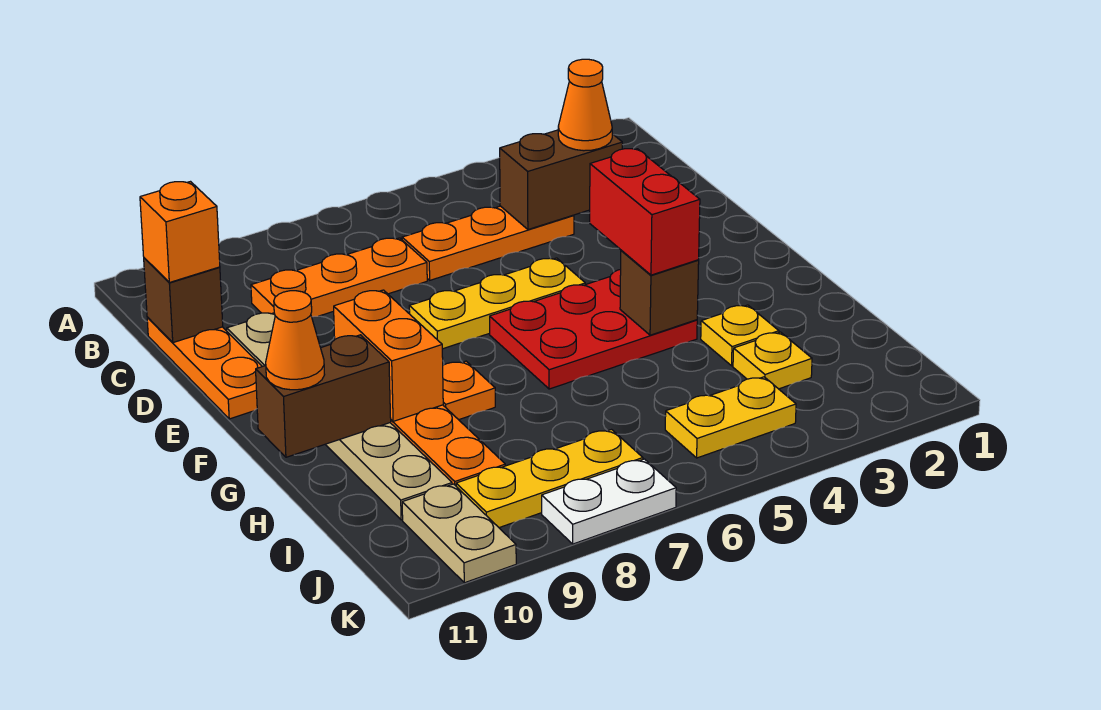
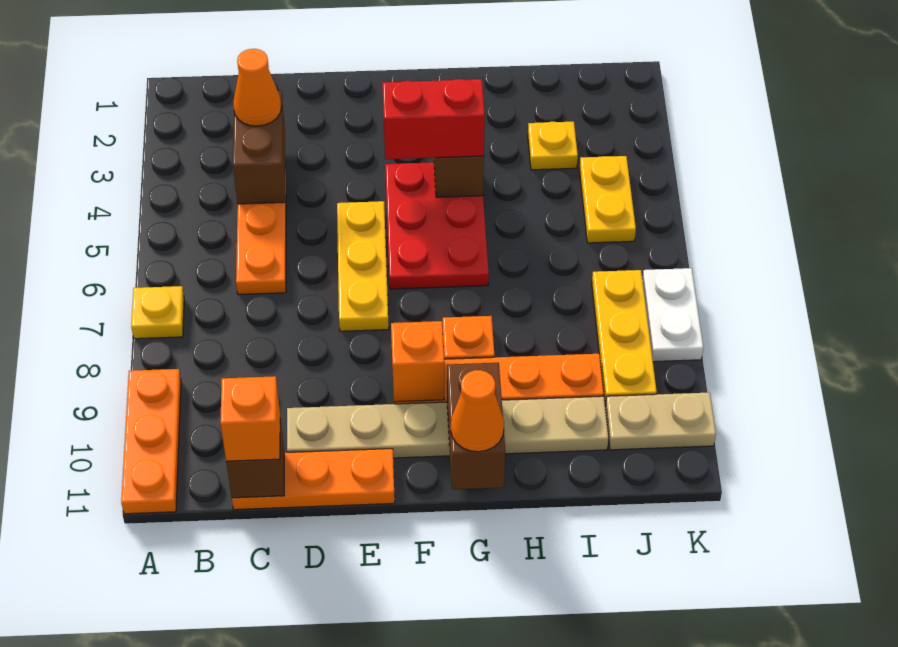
orange 1x3 plate [251,238,427,317] -> orange 1x3 plate moved to [121,369,181,514]
orange 1x2 brick [334,290,443,421] -> orange 1x1 brick [391,321,444,402]
yellow 1x1 plate [701,305,779,366] -> yellow 1x1 plate moved to [131,286,184,339]

